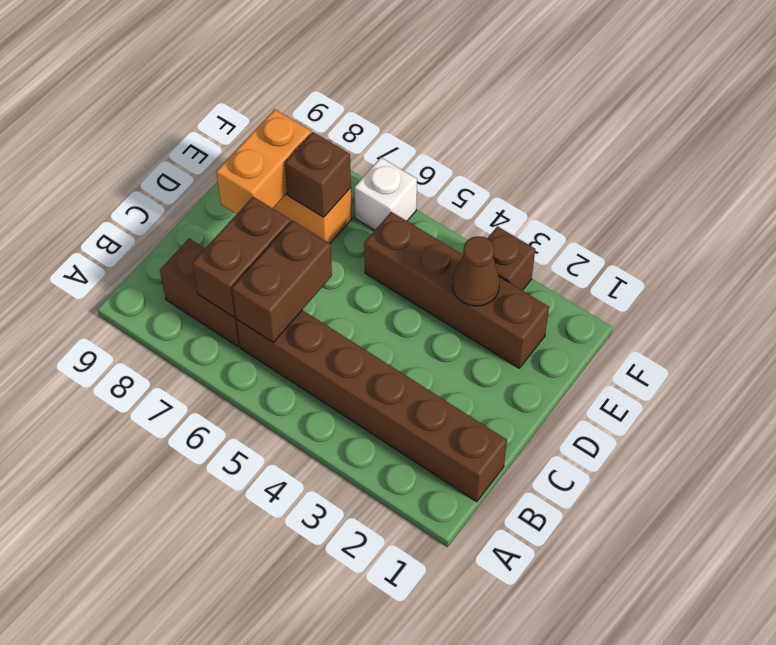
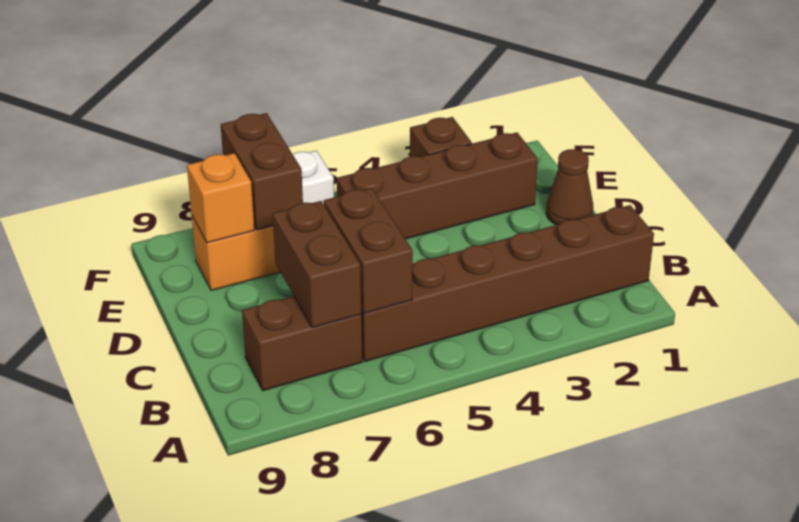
orange 1x2 brick [216,109,311,214] -> orange 1x1 brick [187,153,254,243]
brown 1x1 cone [453,236,500,306] -> brown 1x1 cone moved to [546,149,593,225]
brown 1x1 brick [285,132,351,217] -> brown 1x2 brick [221,113,303,230]

